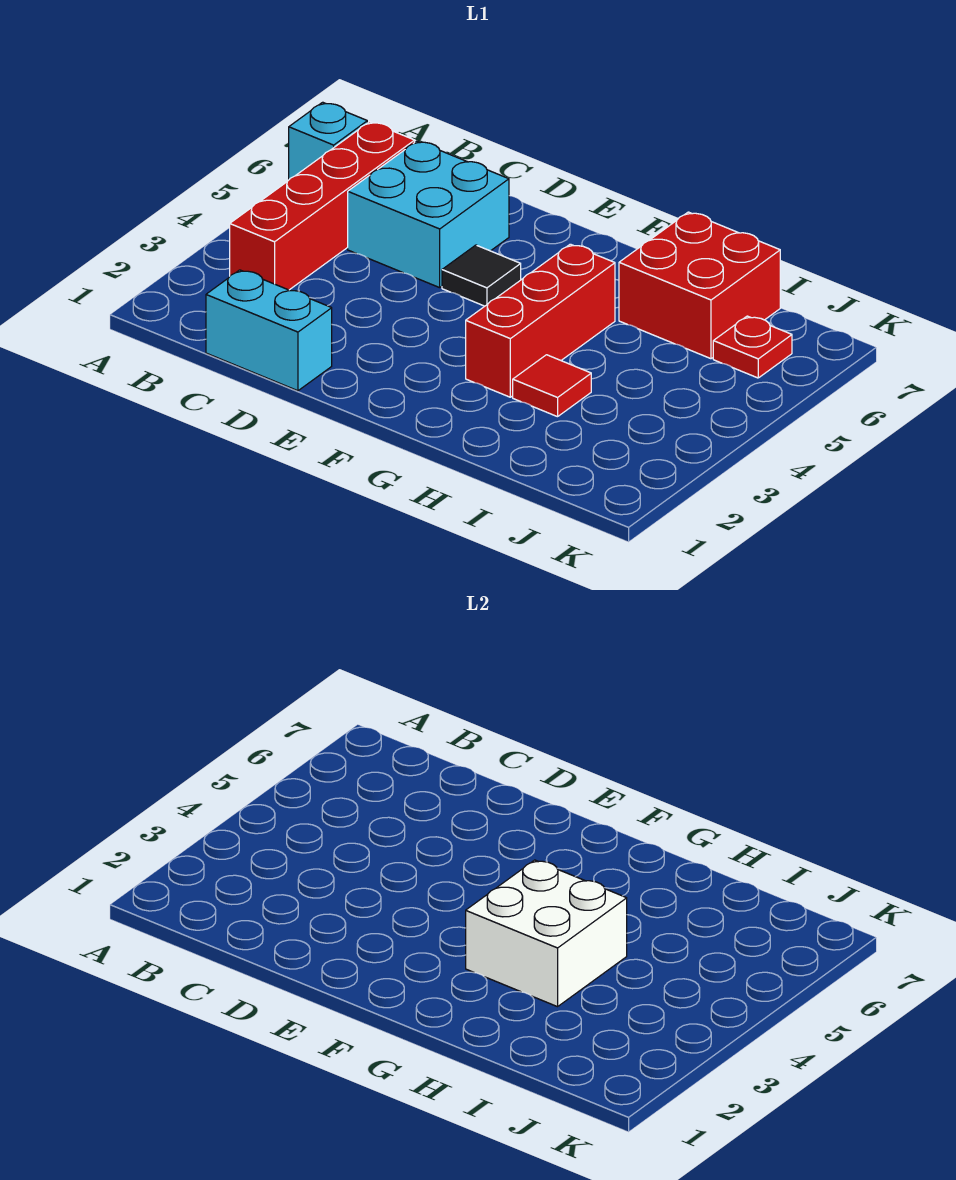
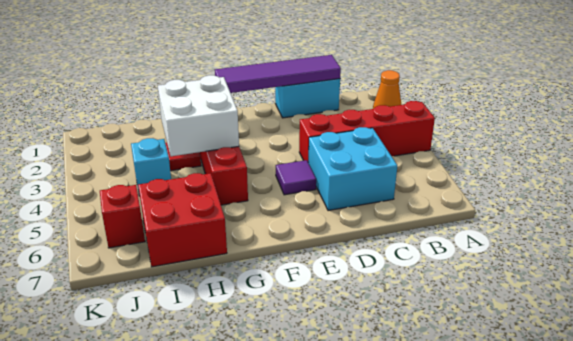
none -> orange 1x1 cone [373,70,402,109]
cyan 1x1 brick [289,102,367,179] -> cyan 1x1 brick moved to [131,138,171,196]
red 1x4 brick [230,122,415,290] -> red 1x4 brick turned to [299,101,435,162]
none -> purple 1x4 tile [215,55,341,93]
black 1x1 tile [442,245,521,306] -> purple 1x1 tile [276,160,316,195]
red 1x1 plate [713,316,792,378] -> red 1x1 brick [100,185,145,248]

